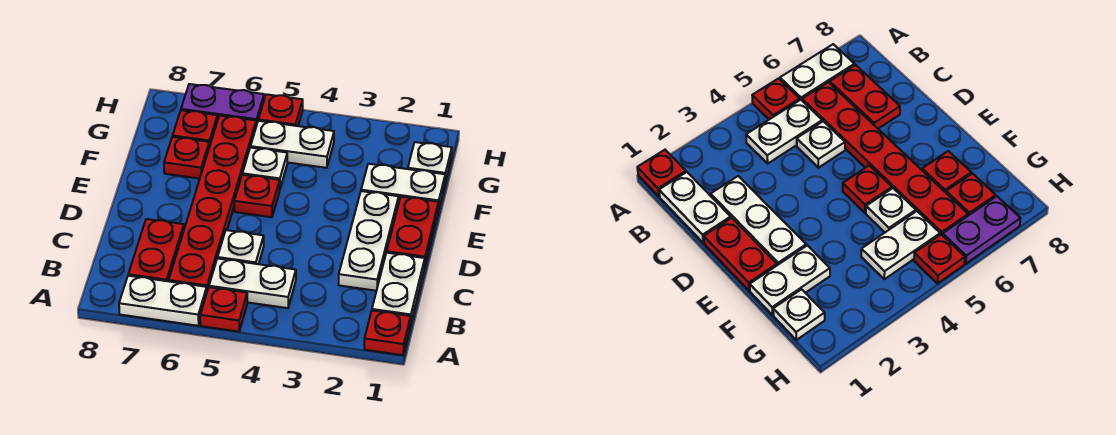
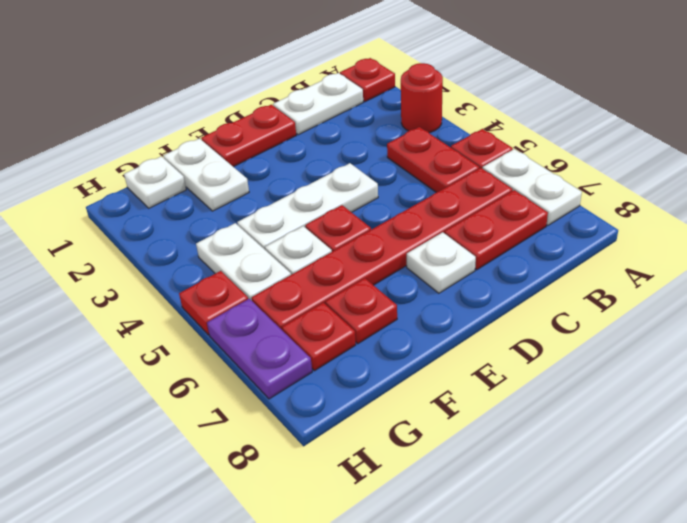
none -> red 1x1 round brick [401,63,443,133]
white 1x2 plate [209,258,296,308] -> red 1x2 plate [387,127,479,192]
white 1x3 plate [339,191,399,291] -> white 1x3 plate moved to [237,163,378,249]
white 1x1 plate [218,230,264,264] -> white 1x1 plate moved to [407,232,476,293]

